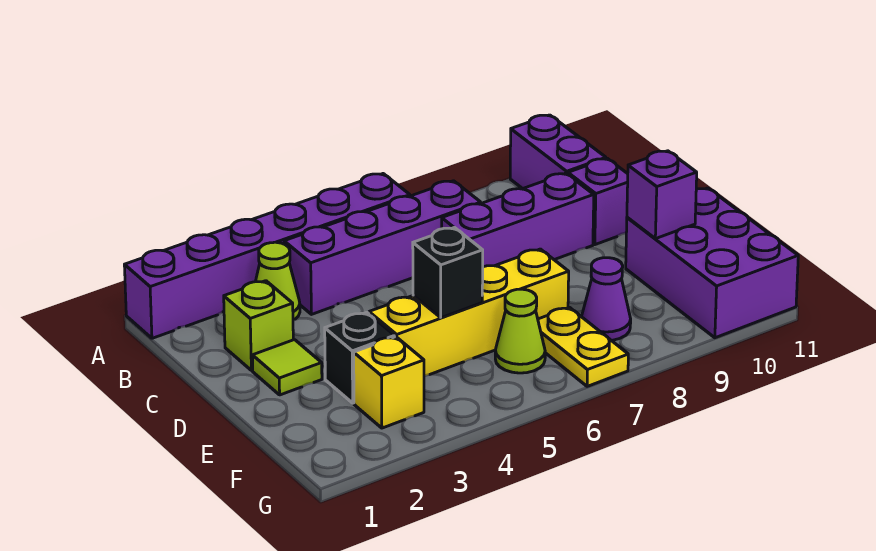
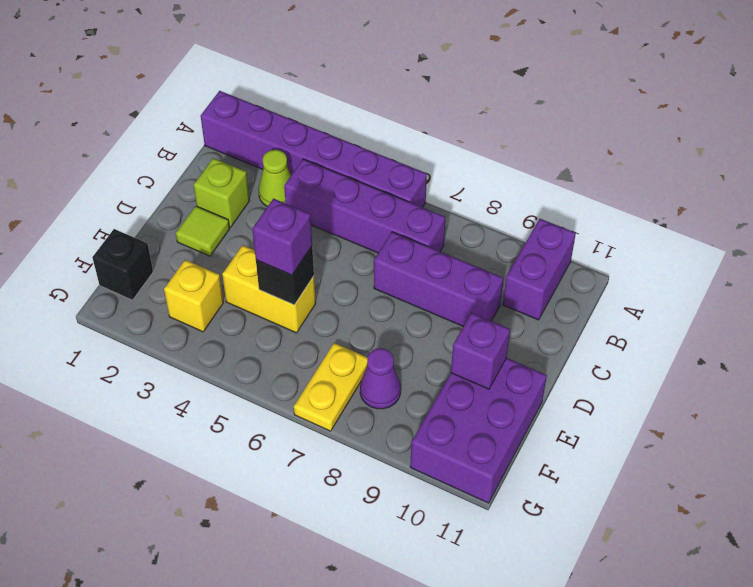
purple 1x1 brick [568,158,628,245] -> purple 1x1 brick moved to [252,199,312,275]
black 1x1 brick [325,312,395,403] -> black 1x1 brick moved to [92,229,153,300]
yellow 1x4 brick [369,249,569,376] -> yellow 1x2 brick [222,245,316,333]
lime 1x1 cone [495,289,545,373] -> none

